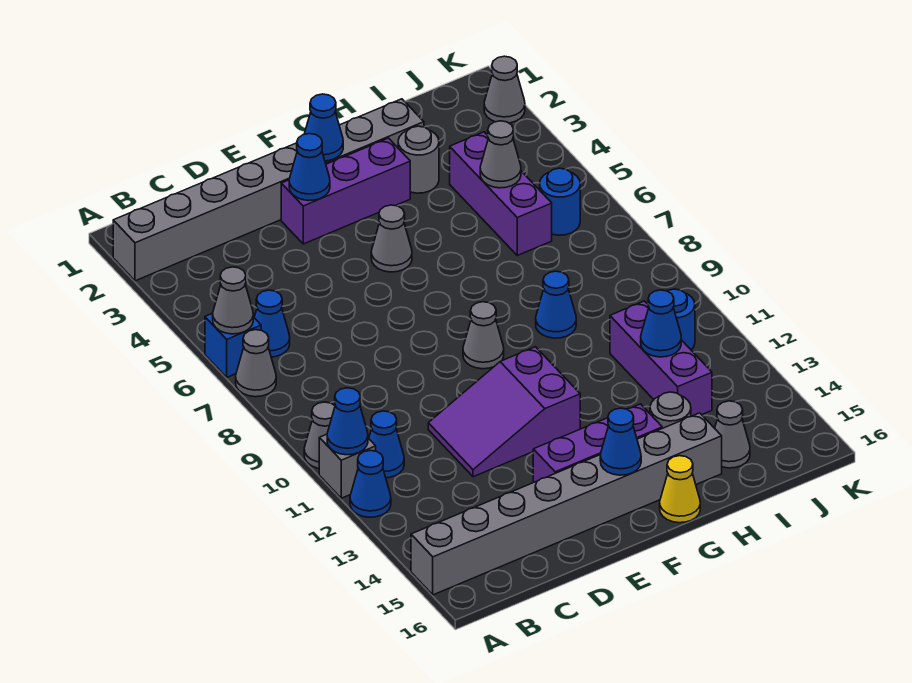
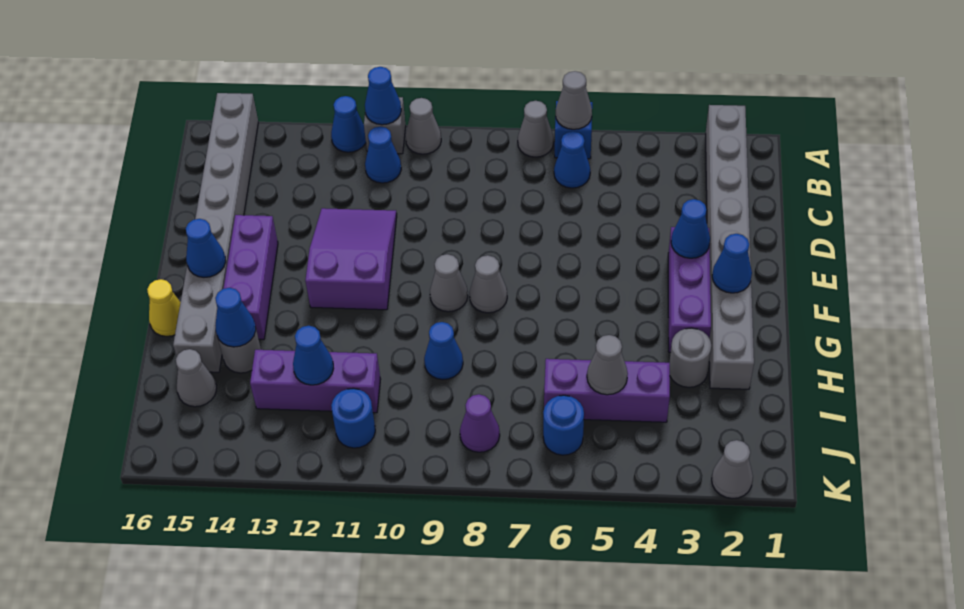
grey 1x1 cone [371,205,412,272] -> grey 1x1 cone moved to [469,255,507,313]
none -> blue 1x1 cone [215,288,256,347]
none -> purple 1x1 cone [460,394,500,452]

